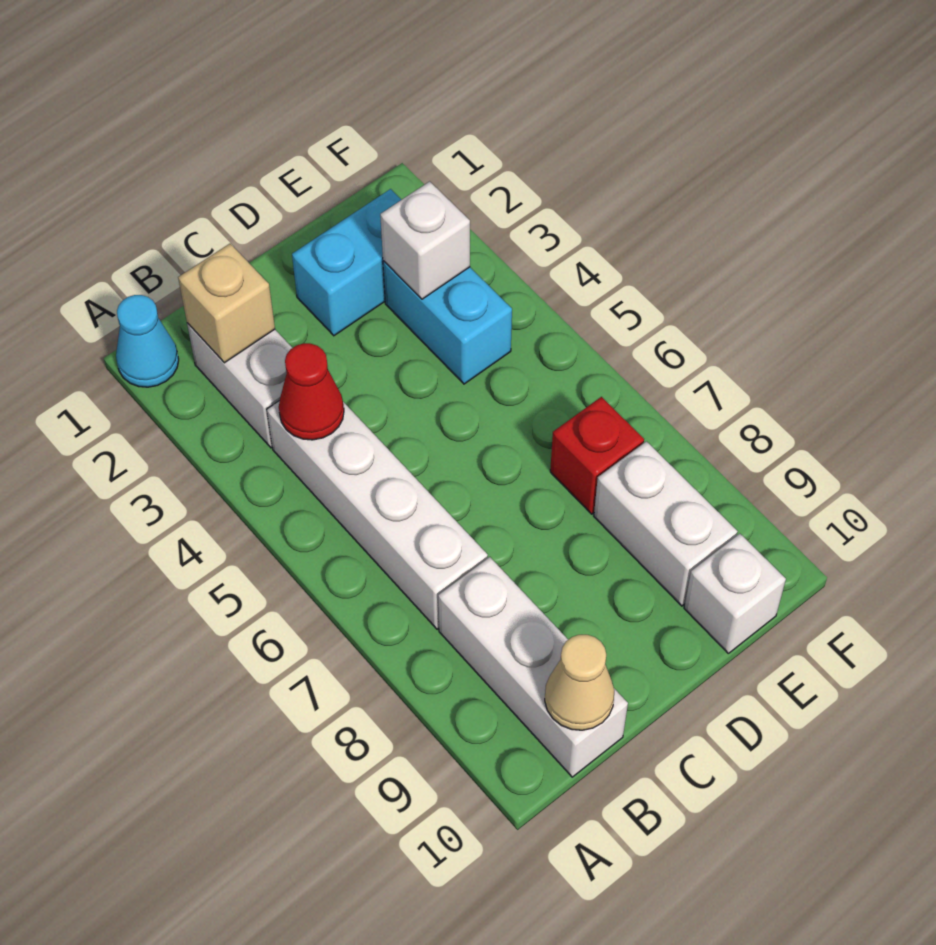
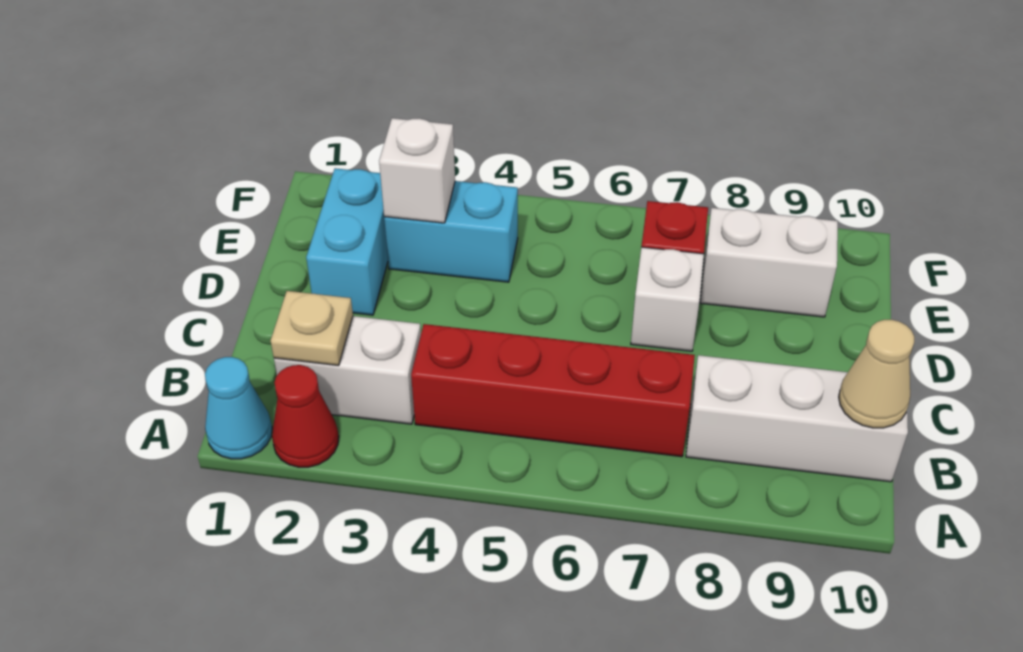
tan 1x1 brick [178,244,275,363] -> tan 1x1 plate [271,291,353,366]
white 1x4 brick [267,401,488,629] -> red 1x4 brick [411,324,695,457]
red 1x1 cone [279,343,344,440] -> red 1x1 cone moved to [272,365,339,467]
white 1x1 brick [684,534,786,654] -> white 1x1 brick moved to [631,247,704,351]

